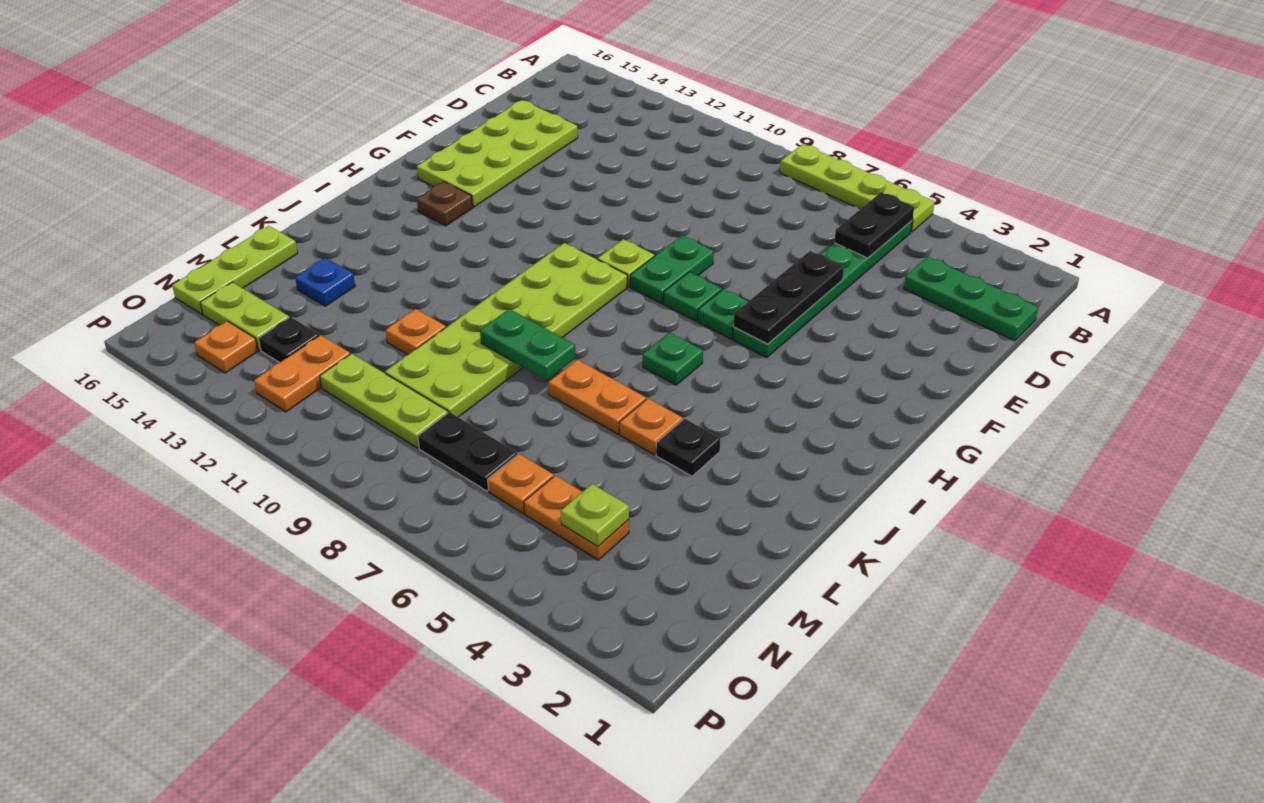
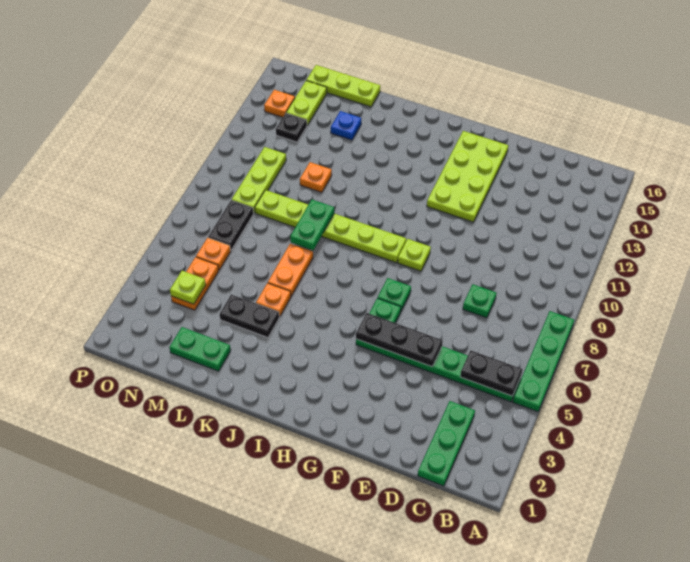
lime 1x4 plate [780,144,934,232] -> green 1x4 plate [513,311,574,412]
lime 2x4 plate [417,100,578,207] -> lime 2x4 plate turned to [427,131,508,222]
green 1x2 plate [630,236,714,304] -> green 1x2 plate moved to [169,327,231,371]
lime 2x6 plate [385,243,628,417] -> lime 1x6 plate [255,190,406,263]
brown 1x1 plate [417,182,472,226] -> none
green 1x1 plate [643,332,703,385] -> green 1x1 plate moved to [463,284,496,318]
black 1x1 plate [656,419,720,476] -> black 1x2 plate [220,295,279,337]
orange 1x2 plate [254,335,350,412] -> none

